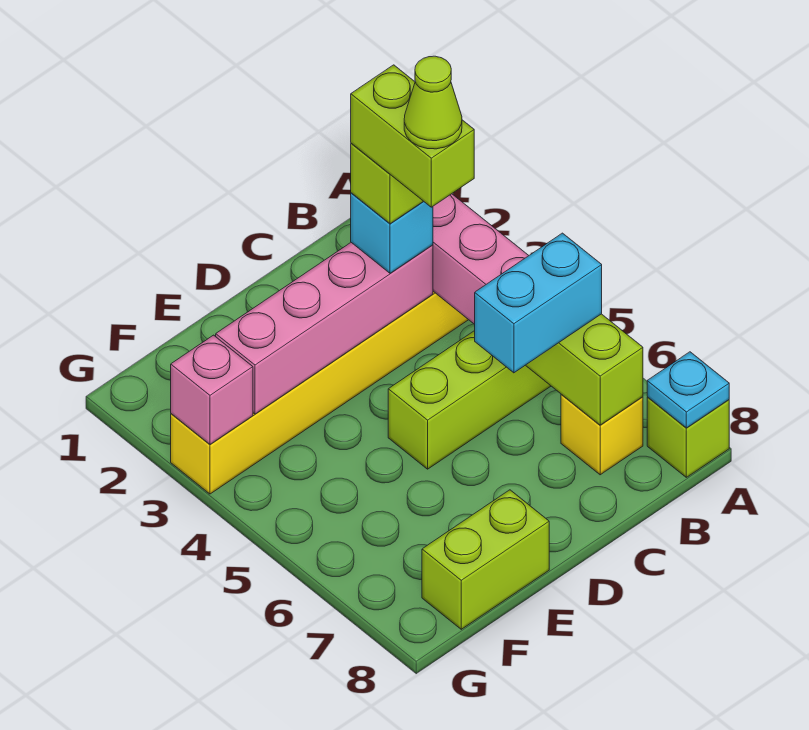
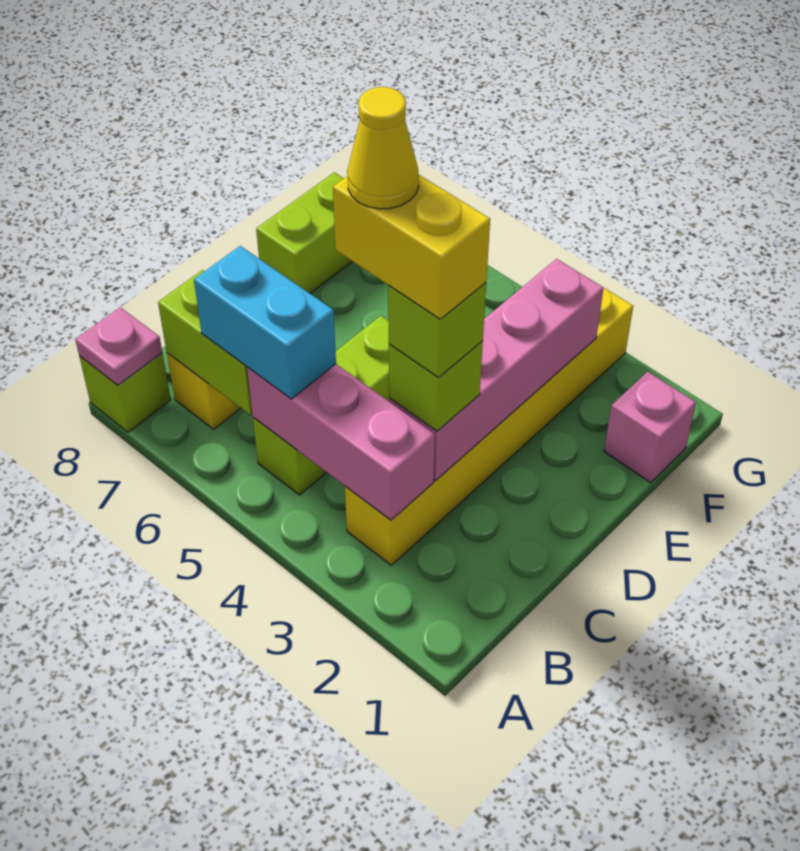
cyan 1x1 plate [647,352,729,428] -> pink 1x1 plate [75,307,162,385]
cyan 1x2 brick [475,233,602,373] -> cyan 1x2 brick turned to [194,246,336,399]
cyan 1x1 brick [351,193,433,273] -> lime 1x1 brick [389,341,483,431]
lime 1x2 brick [351,65,474,207] -> yellow 1x2 brick [333,175,490,319]
lime 1x1 cone [404,56,462,149] -> yellow 1x1 cone [347,87,419,209]
pink 1x1 brick [171,335,253,444] -> pink 1x1 brick moved to [604,372,696,483]

